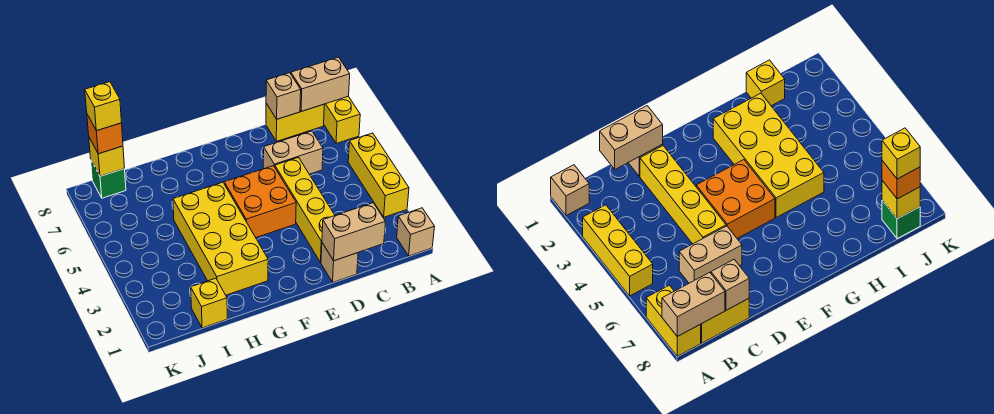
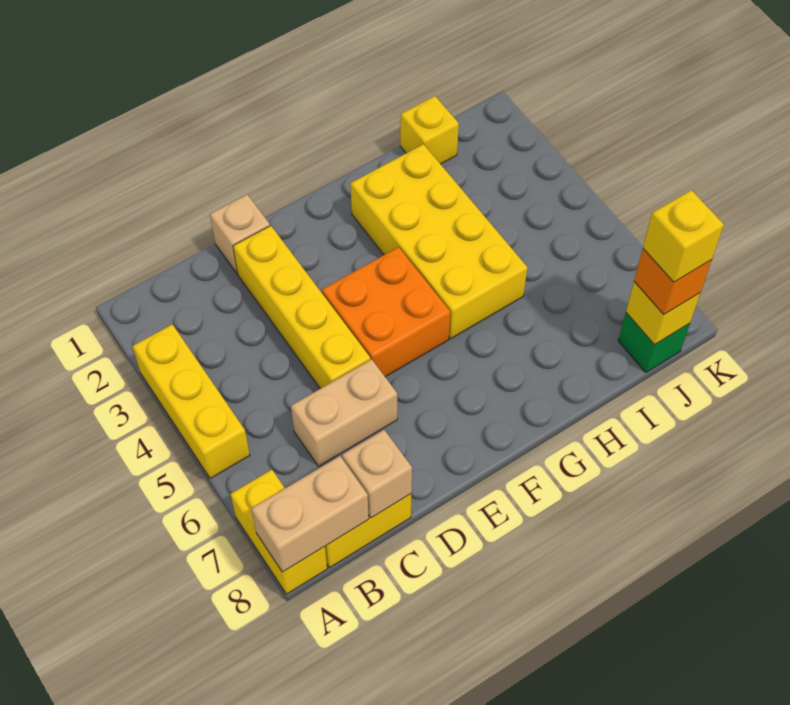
tan 1x1 brick [397,208,435,256] -> none
tan 1x2 brick [322,203,385,261] -> none

